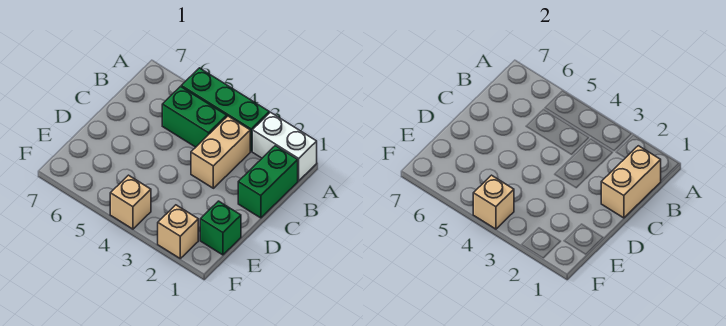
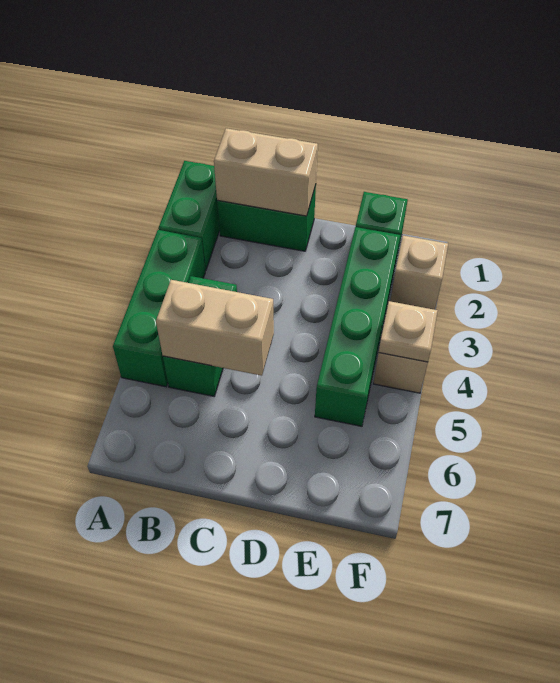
white 1x2 brick [252,112,317,181] -> green 1x2 brick [158,161,220,270]
tan 1x2 brick [191,116,250,188] -> tan 1x2 brick moved to [156,280,274,376]
none -> green 1x4 brick [315,227,400,426]
tan 1x1 brick [473,175,514,229] -> tan 1x1 plate [379,301,438,362]

